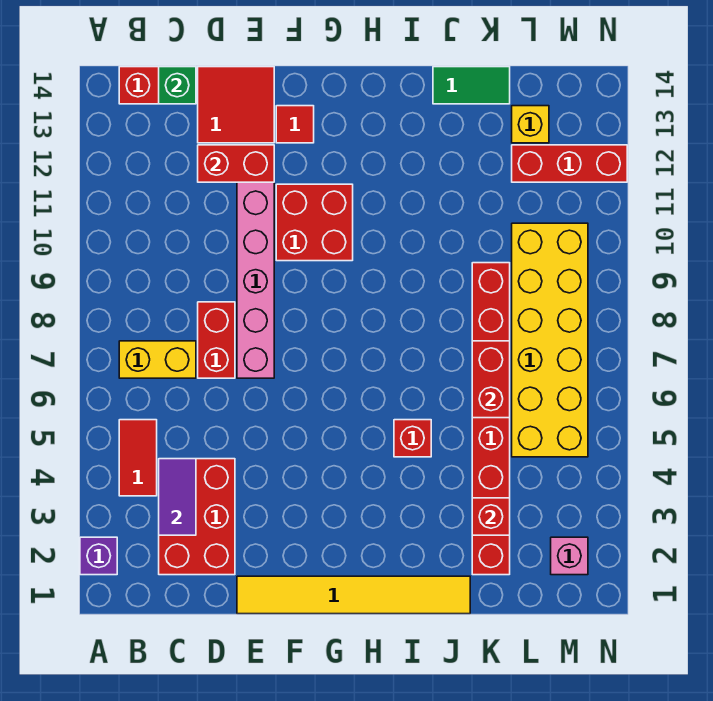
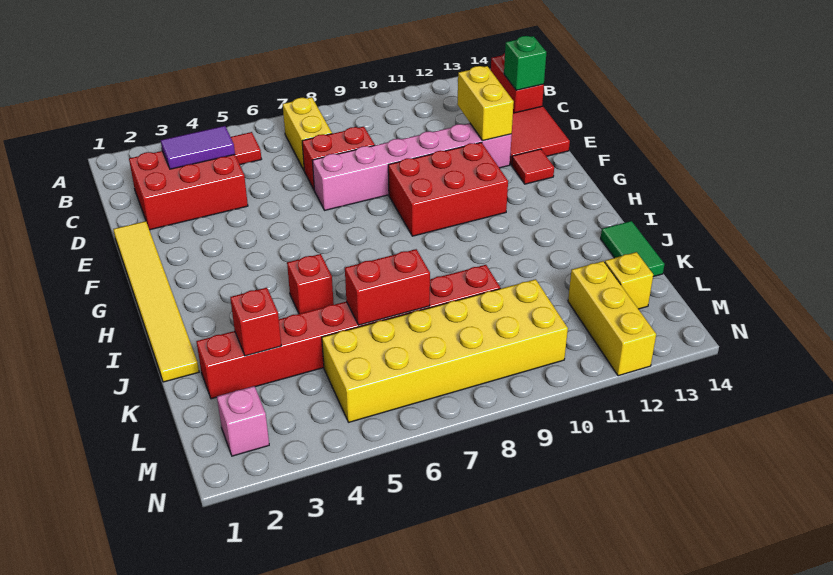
purple 1x1 brick [80,537,117,575] -> none
red 1x2 brick [198,145,274,182] -> yellow 1x2 brick [457,66,514,141]
red 2x2 brick [276,184,353,261] -> red 2x3 brick [388,142,508,236]
red 1x3 brick [512,145,627,182] -> yellow 1x3 brick [568,261,656,376]

